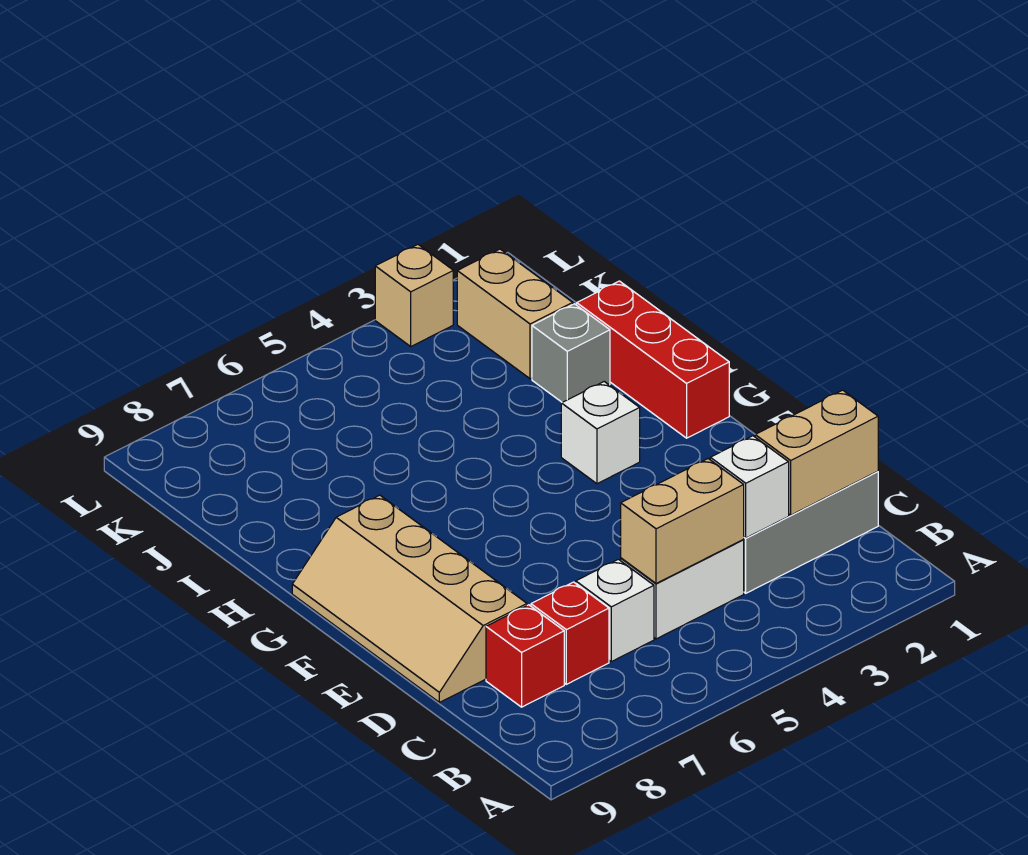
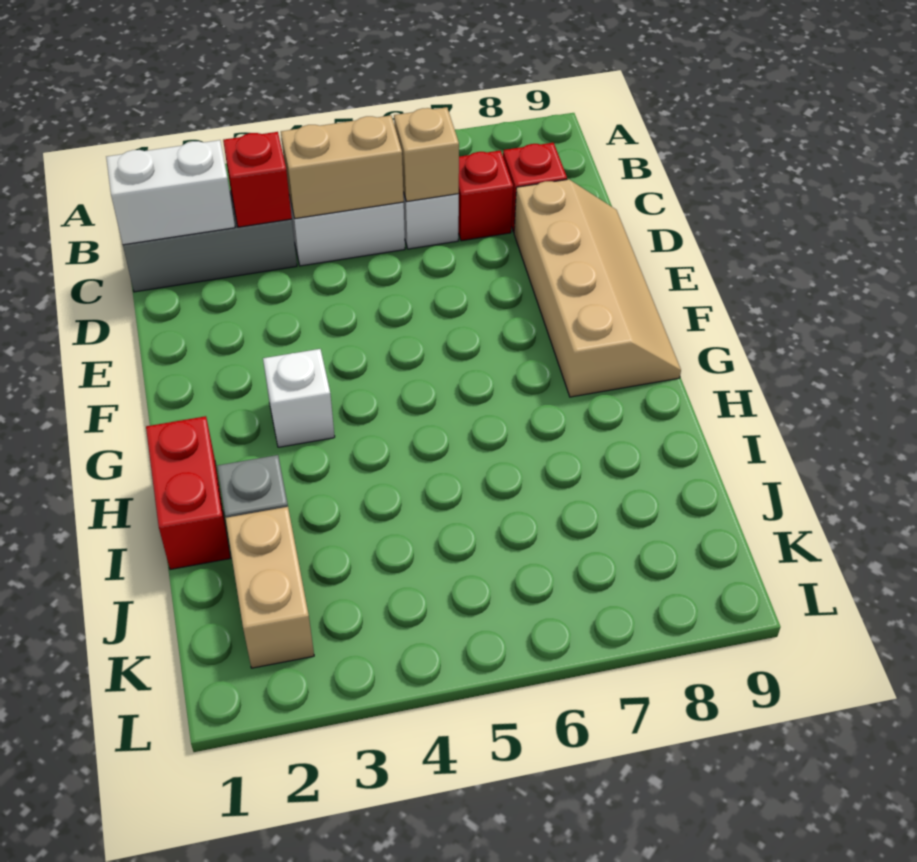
tan 1x2 brick [755,390,878,515] -> white 1x2 brick [106,140,235,245]
white 1x1 brick [710,436,789,538] -> red 1x1 brick [223,132,292,227]
red 1x3 brick [577,281,729,438] -> red 1x2 brick [146,416,230,569]
tan 1x1 brick [375,245,453,346] -> tan 1x1 brick moved to [394,107,459,202]

